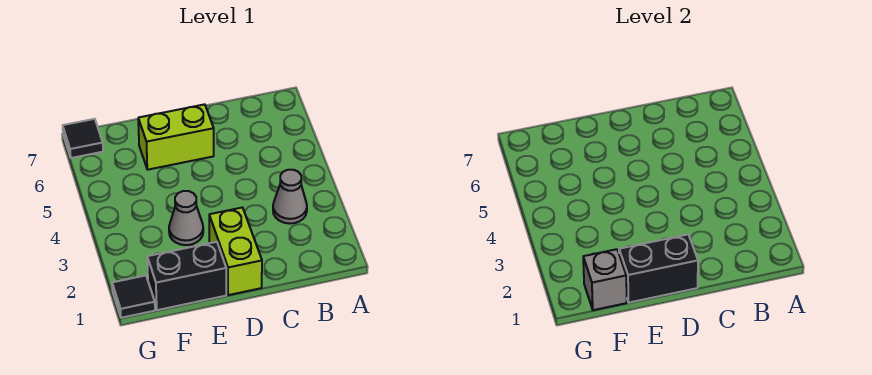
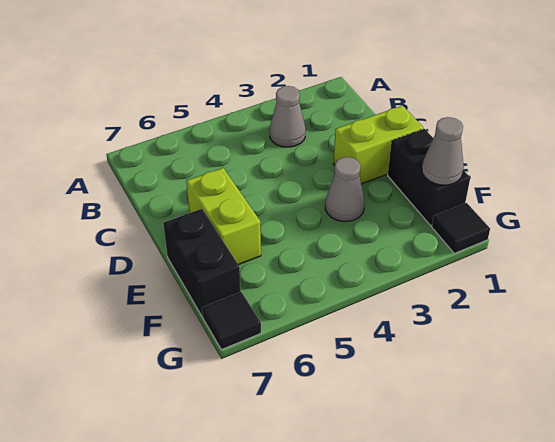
black 1x2 brick [619,235,698,303] -> black 1x2 brick moved to [163,209,241,317]
grey 1x1 brick [583,249,627,310] -> grey 1x1 cone [422,117,464,185]

